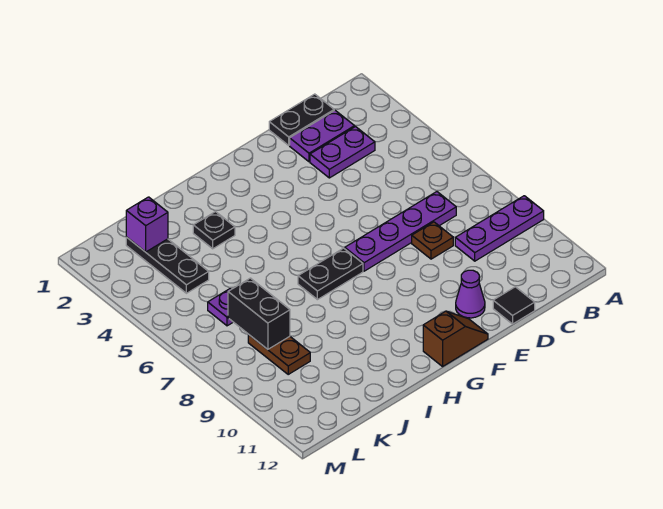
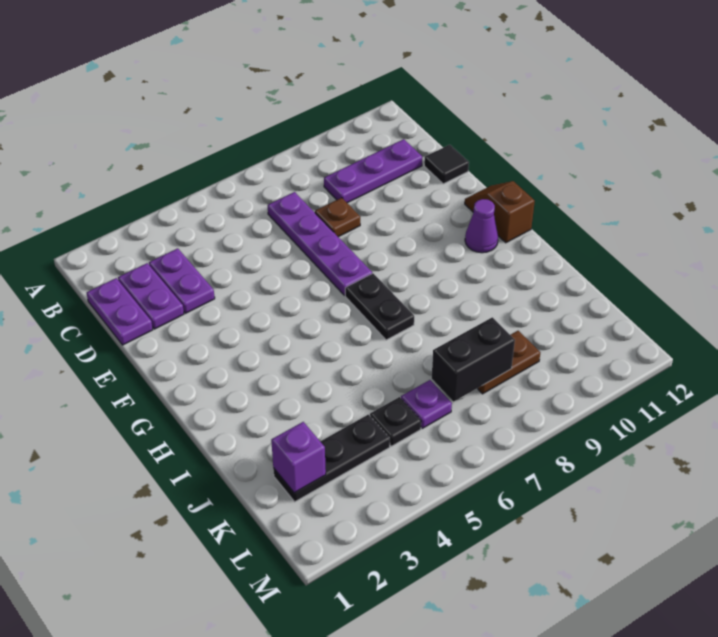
purple 1x3 plate [455,196,544,261] -> purple 1x3 plate turned to [324,139,422,203]
black 1x2 plate [269,94,334,145] -> purple 1x2 plate [87,278,153,345]
purple 1x1 cone [456,270,485,318] -> purple 1x1 cone moved to [465,199,498,253]
black 1x1 plate [193,212,235,249] -> black 1x1 plate moved to [370,397,421,446]

